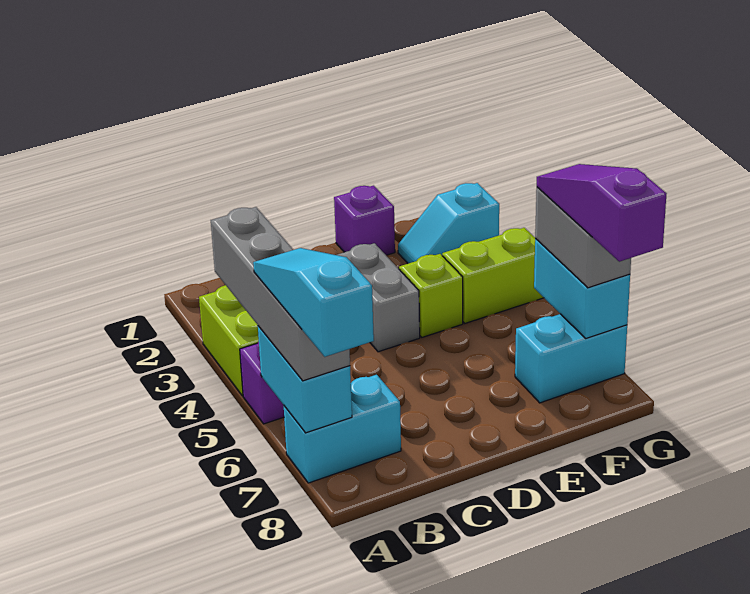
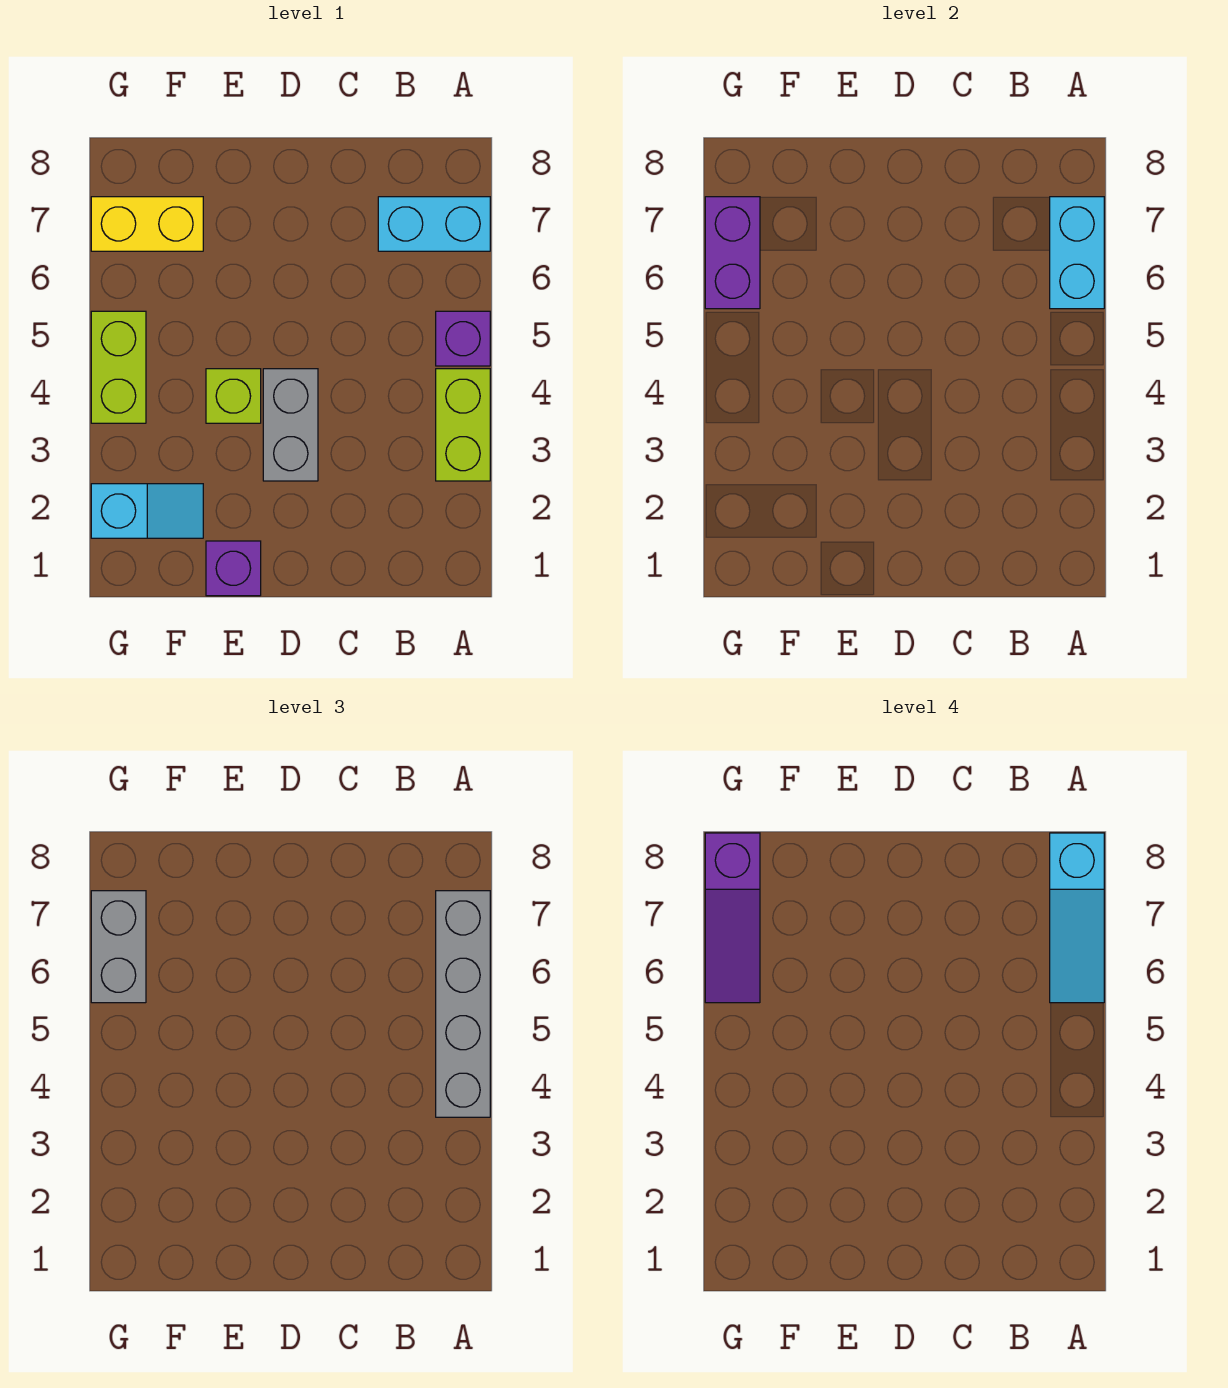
lime 1x2 brick [442,228,544,323] -> lime 1x2 brick turned to [91,311,146,423]
cyan 1x2 brick [515,314,627,403] -> yellow 1x2 brick [91,197,203,251]
cyan 1x2 brick [534,239,630,338] -> purple 1x2 brick [705,197,760,309]

